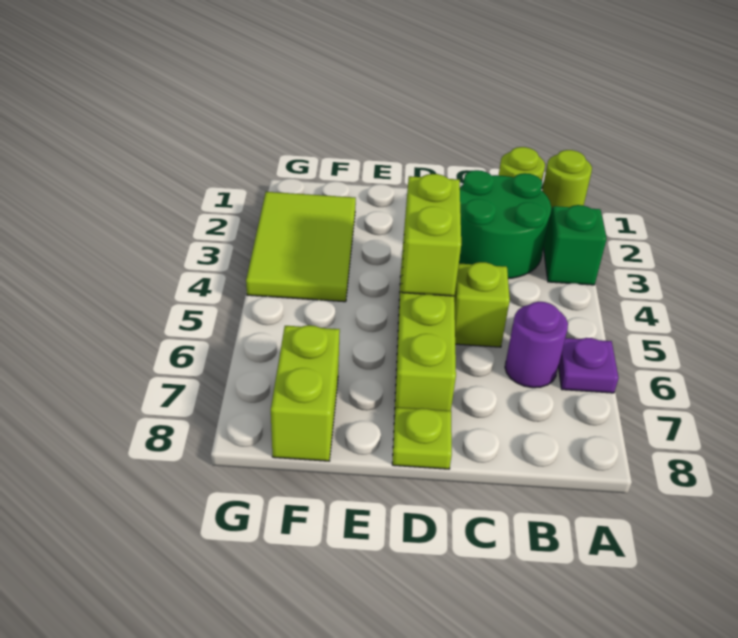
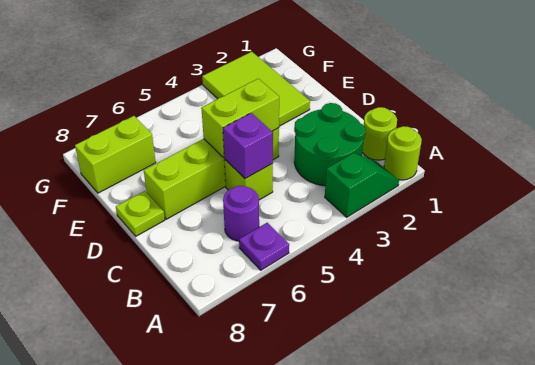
none -> purple 1x1 brick [223,113,273,179]
lime 2x3 tile [246,192,356,302] -> lime 2x3 tile turned to [202,52,310,126]

